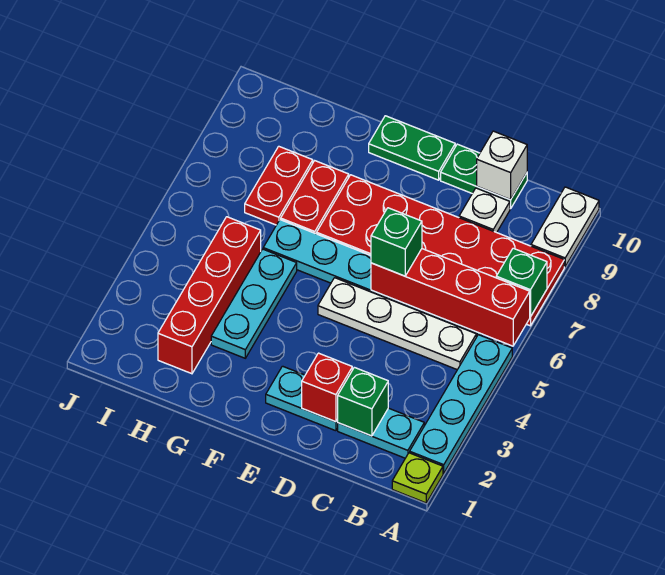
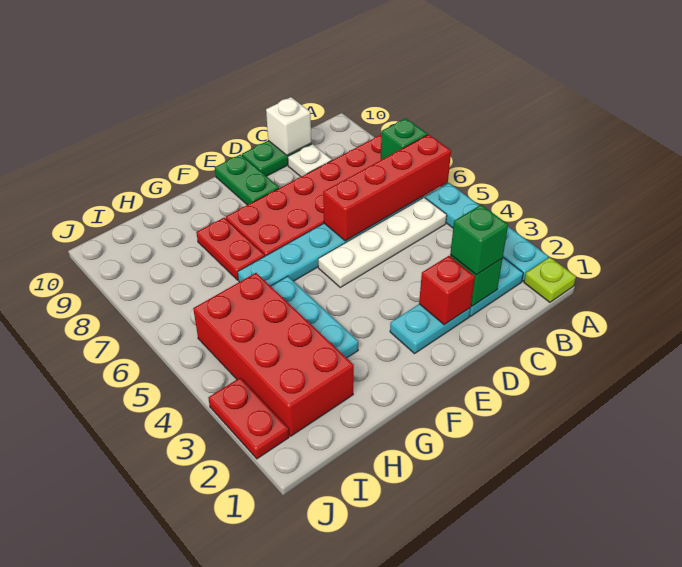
white 1x2 plate [531,187,599,267] -> none
green 1x1 brick [371,208,422,276] -> green 1x1 brick moved to [450,205,508,275]
green 1x2 plate [369,116,455,180] -> green 1x2 plate turned to [215,155,279,205]
red 1x4 brick [158,217,261,374] -> red 2x4 brick [193,273,354,436]
red 1x2 plate [245,146,313,225] -> red 1x2 plate moved to [208,378,289,459]

